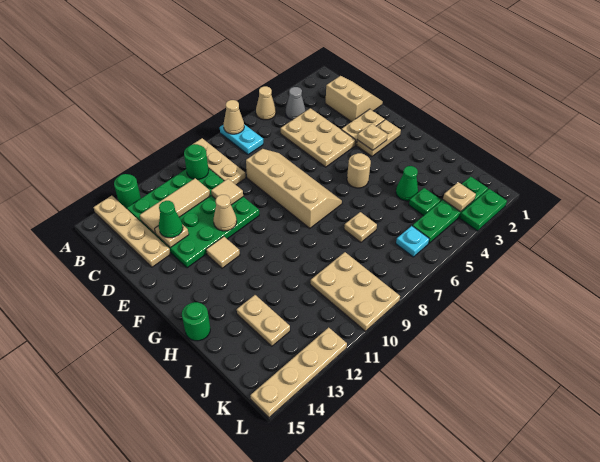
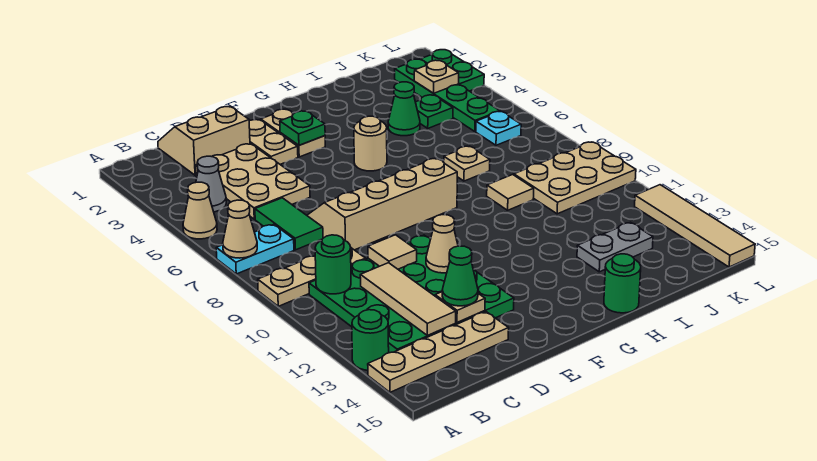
tan 2x3 plate [281,108,356,167] -> tan 2x3 plate turned to [196,144,310,219]
none -> green 1x2 tile [255,198,323,250]
tan 1x1 plate [357,124,388,150] -> green 1x1 plate [280,111,325,145]
tan 1x1 tile [206,237,240,268] -> tan 1x1 tile moved to [487,174,534,210]
tan 1x2 plate [237,295,290,346] -> grey 1x2 plate [577,222,653,272]
tan 1x4 plate [250,327,347,417] -> tan 1x4 tile [635,185,755,267]

